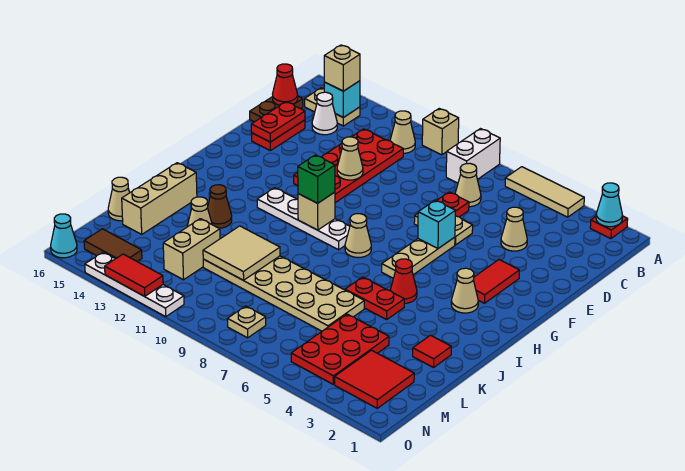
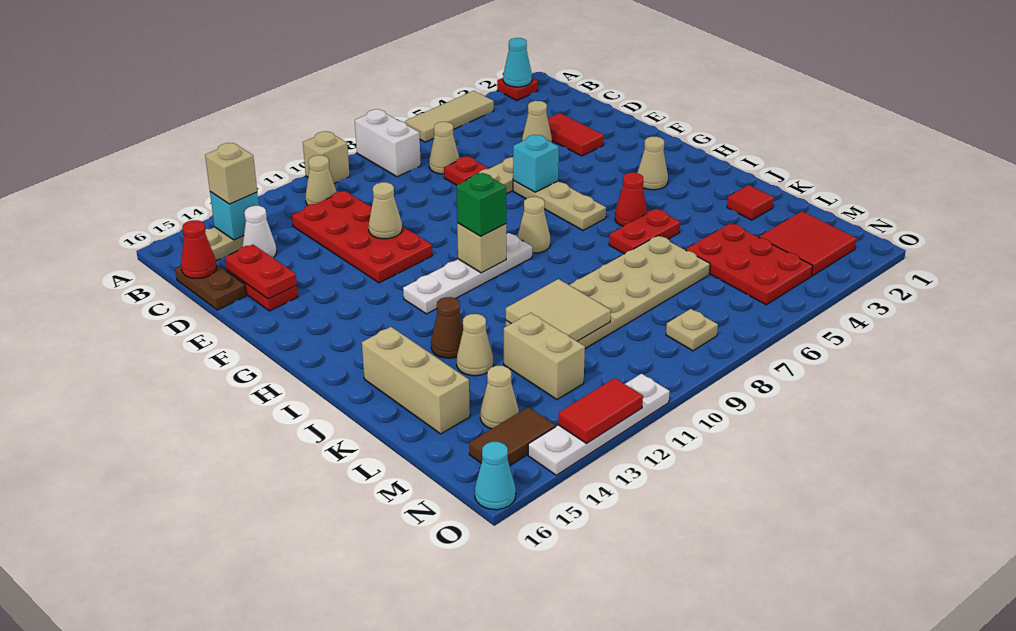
red 1x2 tile [474,260,519,303] -> red 1x2 tile moved to [548,113,604,156]
tan 1x1 cone [108,177,130,221] -> tan 1x1 cone moved to [480,366,519,429]

